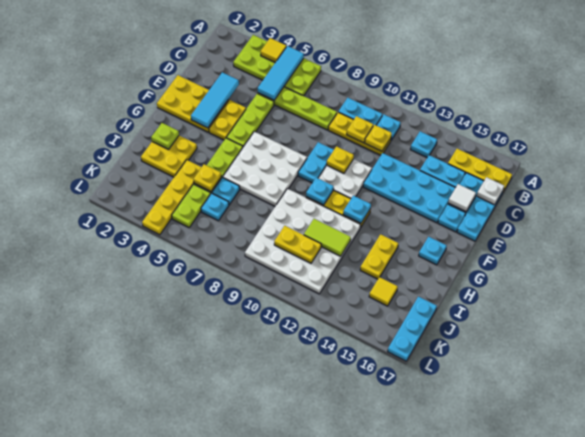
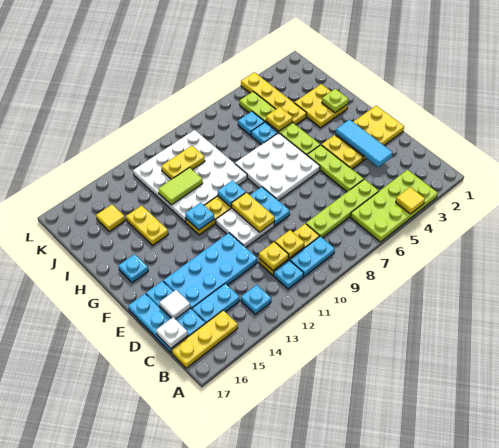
cyan 1x3 tile [258,46,304,100] -> none
yellow 1x1 plate [327,146,354,173] -> yellow 1x2 plate [231,193,275,232]
cyan 1x3 plate [388,297,437,361] -> none

